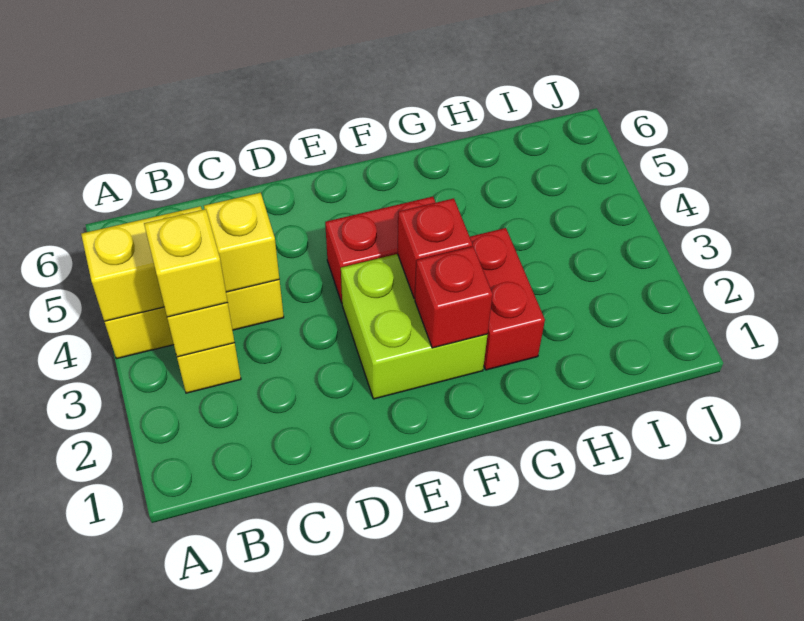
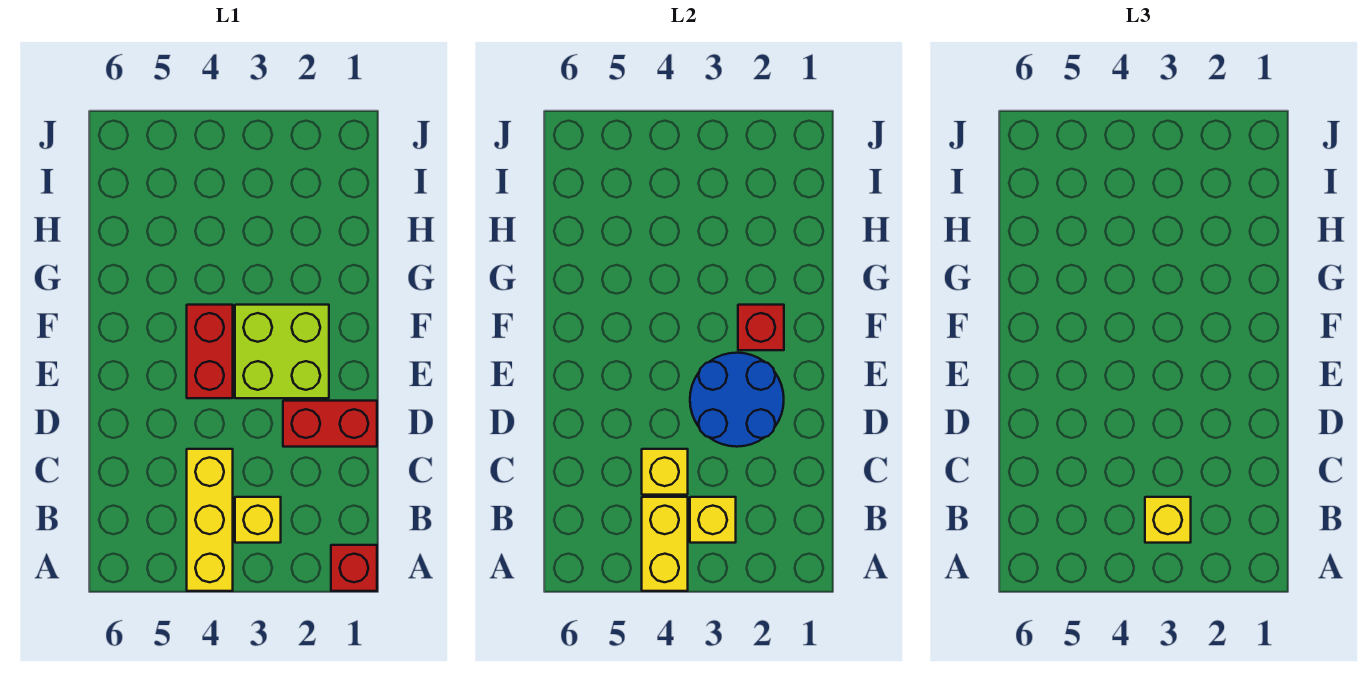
none -> blue 2x2 round brick [690,353,784,447]
red 1x1 brick [398,198,472,298] -> red 1x1 brick moved to [331,545,377,591]
red 1x2 brick [470,228,545,370] -> red 1x2 brick moved to [283,401,377,447]

